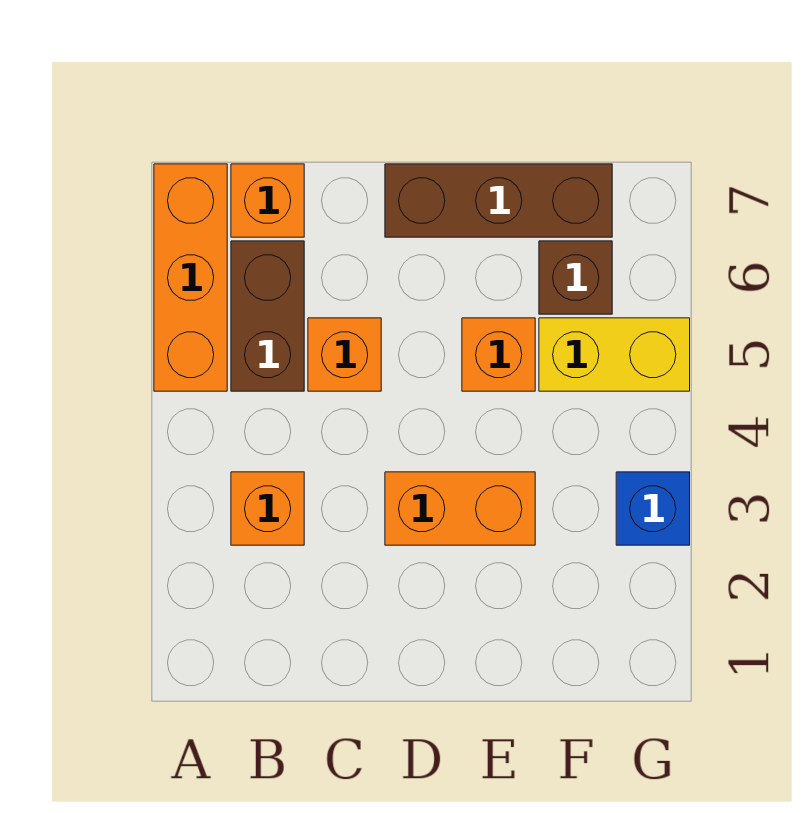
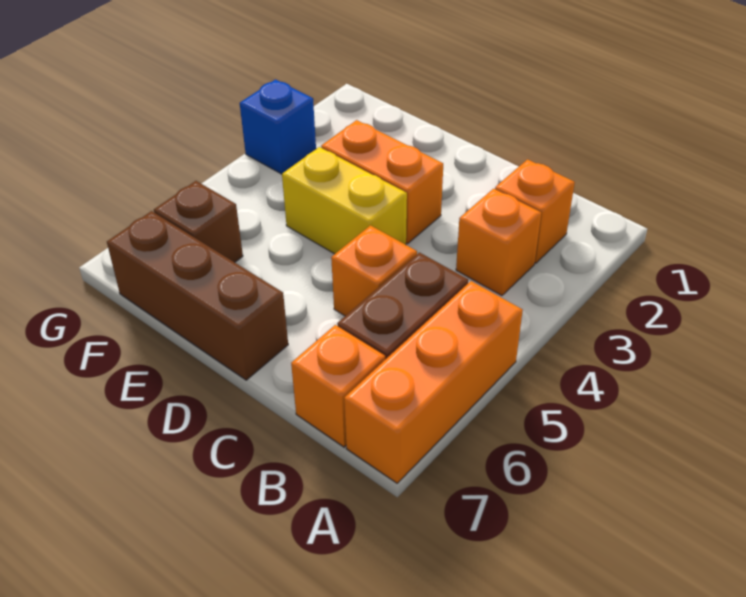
orange 1x1 brick [462,318,535,391] -> orange 1x1 brick moved to [495,159,575,263]
yellow 1x2 brick [539,318,690,391] -> yellow 1x2 brick moved to [282,147,407,254]

